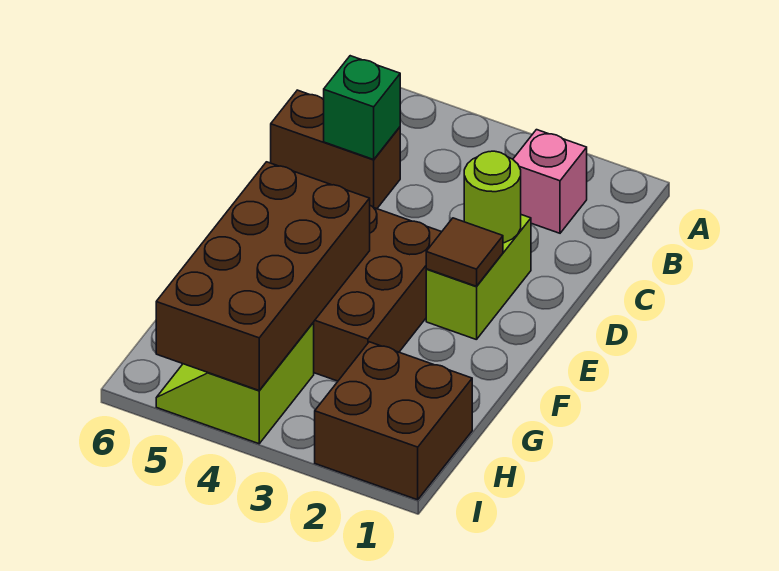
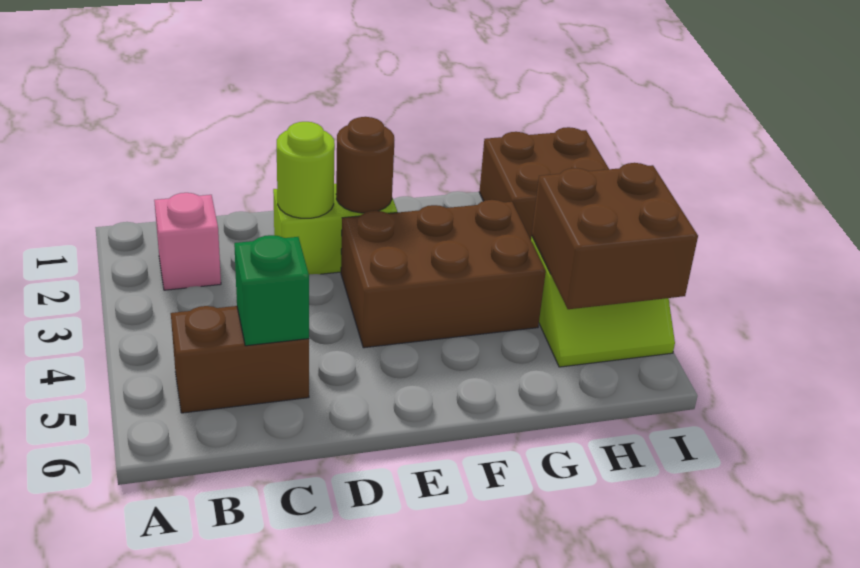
brown 1x2 brick [271,90,400,209] -> brown 1x2 brick turned to [171,306,309,413]
brown 1x1 tile [426,218,503,286] -> brown 1x1 round brick [336,117,394,213]
brown 2x4 brick [156,162,370,390] -> brown 2x2 brick [532,163,698,309]

